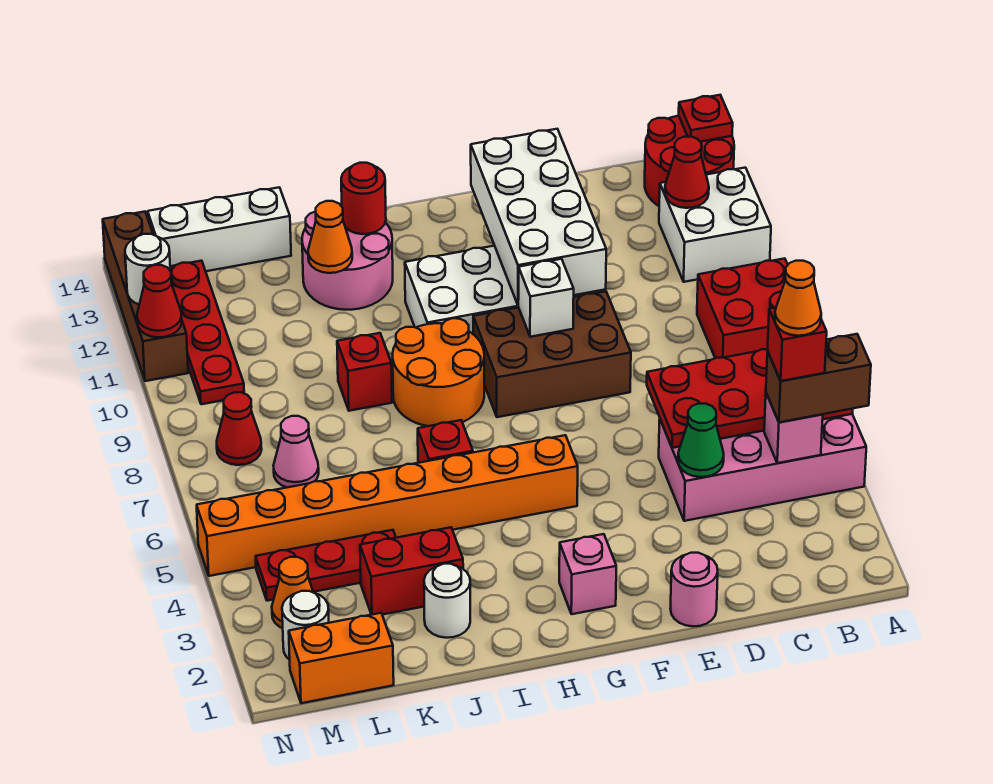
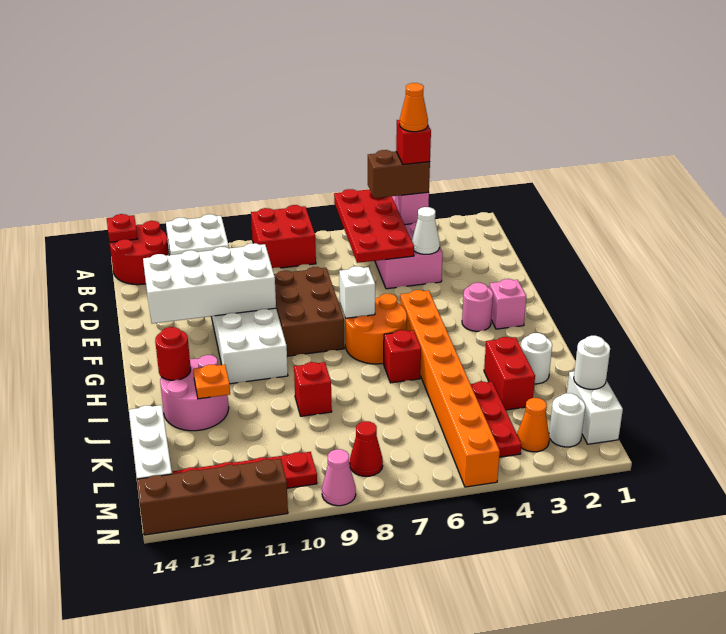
brown 1x2 brick [766,334,871,422] -> brown 1x2 brick turned to [368,150,430,198]
red 1x1 cone [665,137,709,208] -> none
green 1x1 cone [678,404,724,477] -> white 1x1 cone [412,207,440,254]
pink 1x1 round brick [670,553,718,626] -> pink 1x1 round brick moved to [462,283,493,331]
white 1x1 brick [518,259,574,337] -> white 1x1 brick moved to [339,266,375,318]
orange 2x2 round brick [393,318,484,426] -> orange 2x2 round brick moved to [345,294,407,364]
orange 1x1 cone [308,201,352,273] -> orange 1x1 plate [193,365,230,399]
orange 1x2 brick [289,613,394,703] -> white 1x2 brick [567,371,623,444]
pink 1x1 cone [273,416,319,488] -> pink 1x1 cone moved to [322,449,356,506]
red 1x1 cone [137,265,182,337] -> none
white 1x1 round brick [125,234,170,304] -> white 1x1 round brick moved to [574,336,610,389]

